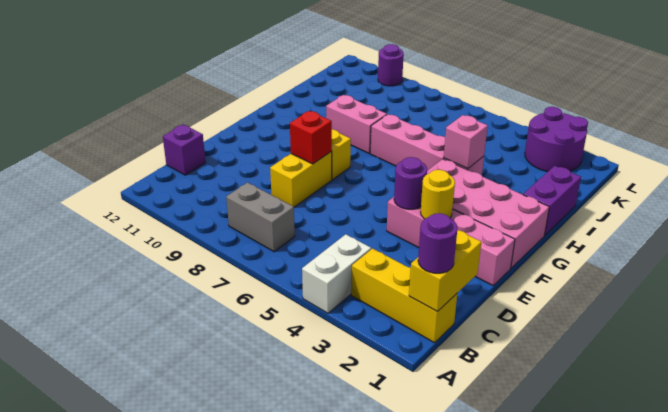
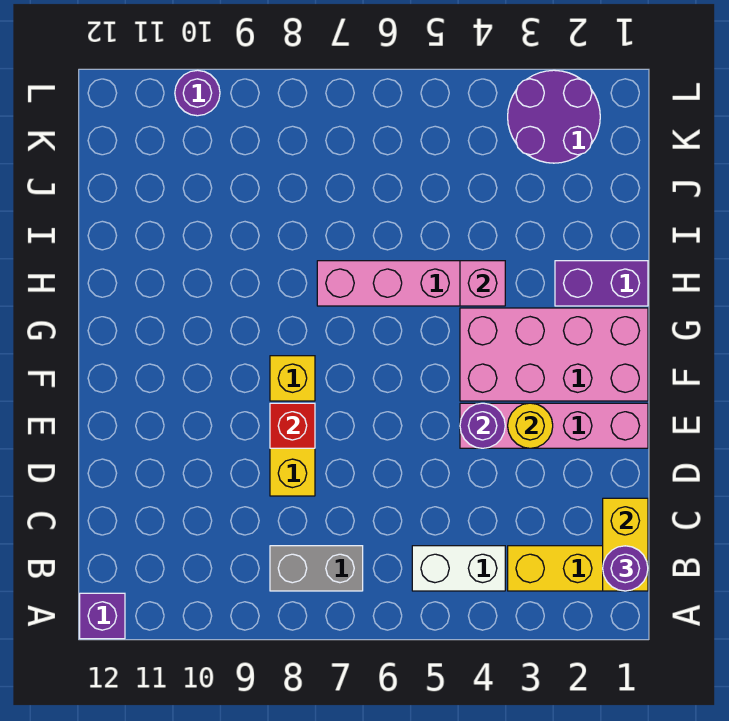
white 1x2 brick [302,234,371,313] -> white 1x2 brick turned to [412,546,505,591]
purple 1x1 brick [163,124,206,175] -> purple 1x1 brick moved to [80,593,125,639]
purple 1x2 brick [523,166,581,235] -> purple 1x2 brick turned to [555,261,648,306]
pink 1x2 brick [326,95,387,153] -> none

